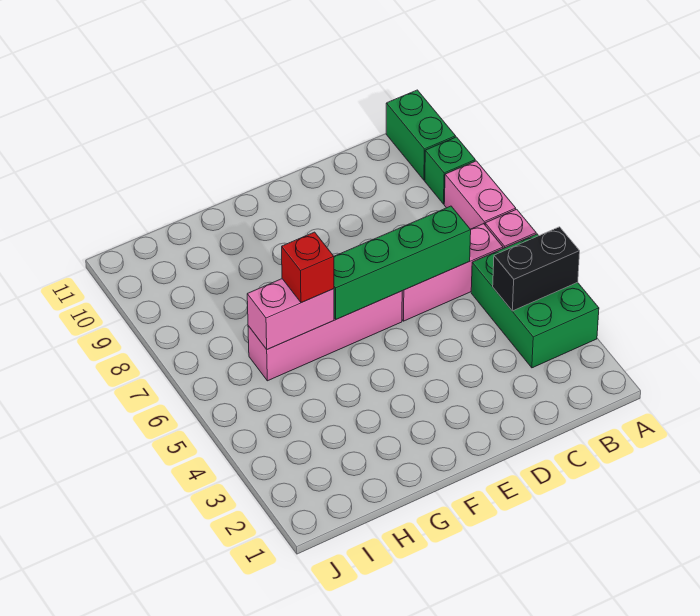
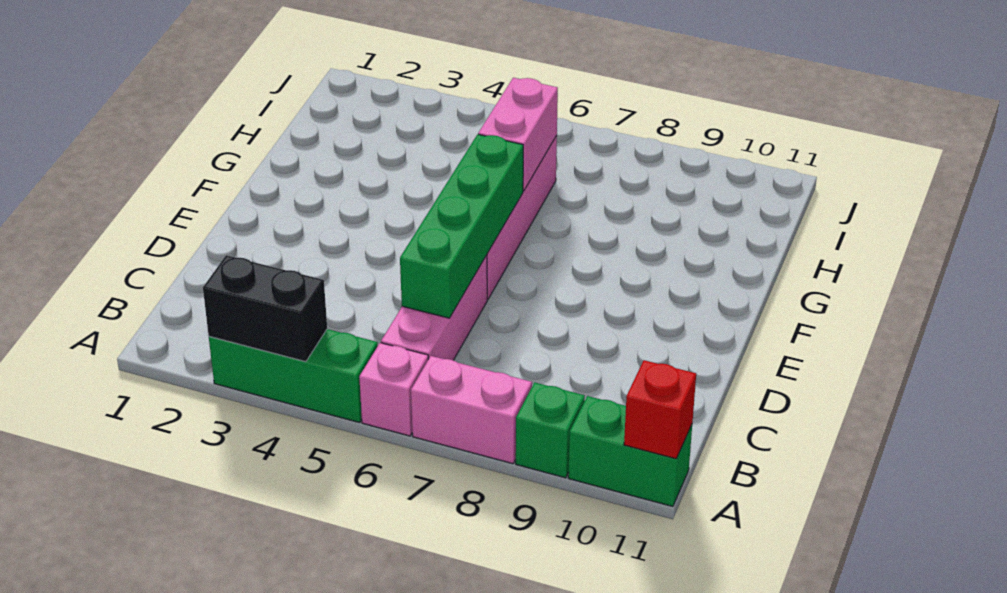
green 2x3 brick [471,234,599,368] -> green 1x3 brick [209,329,378,423]
black 1x2 brick [493,227,580,311] -> black 1x2 brick turned to [203,255,327,362]
red 1x1 brick [282,232,334,303] -> red 1x1 brick moved to [624,360,696,459]

